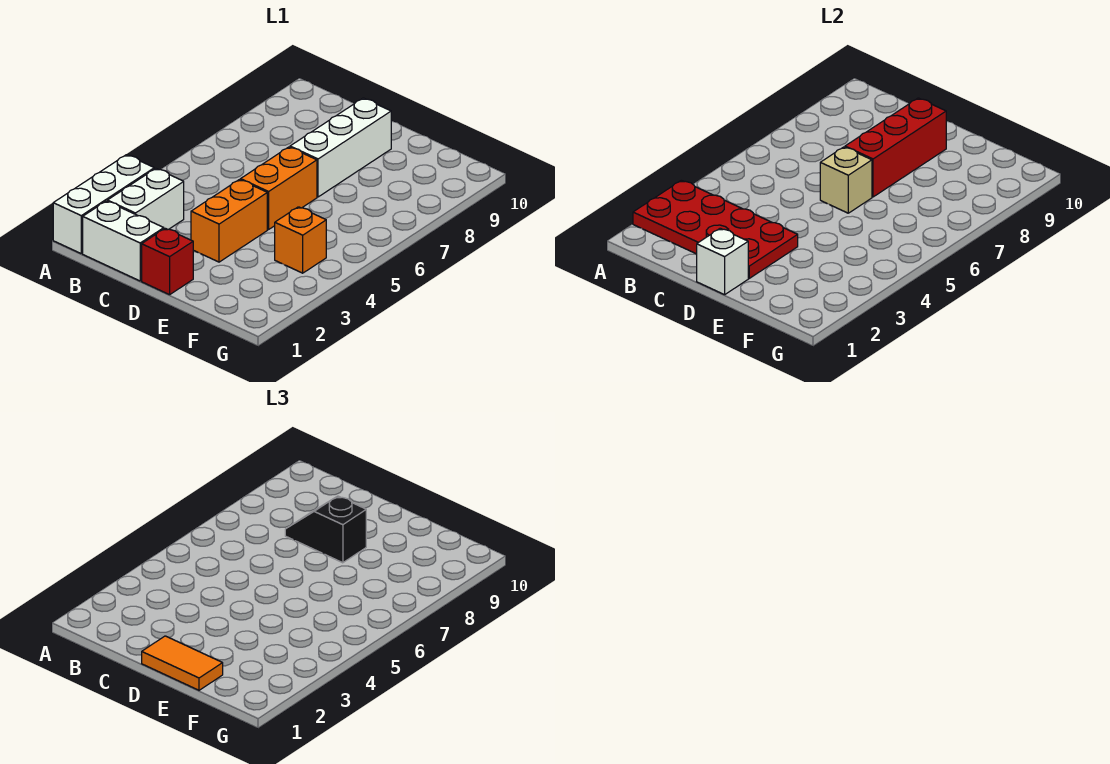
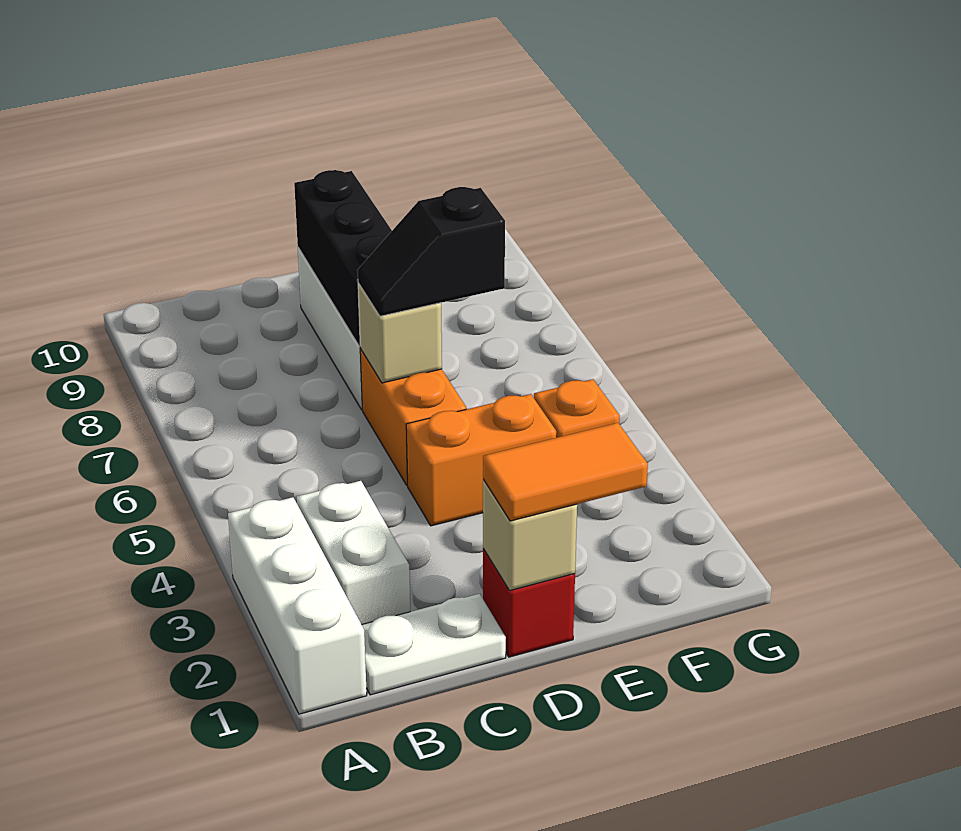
red 2x4 plate [633,180,798,278] -> none
white 1x2 brick [83,201,164,281] -> white 1x2 plate [362,594,506,695]
black 1x2 slope [285,496,366,563] -> black 1x2 slope moved to [358,187,505,316]
white 1x1 brick [697,228,748,295] -> tan 1x1 brick [483,480,577,591]
orange 1x2 brick [191,180,267,262] -> orange 1x2 brick turned to [406,394,556,526]
red 1x3 brick [845,98,946,197] -> black 1x3 brick [294,170,392,346]

